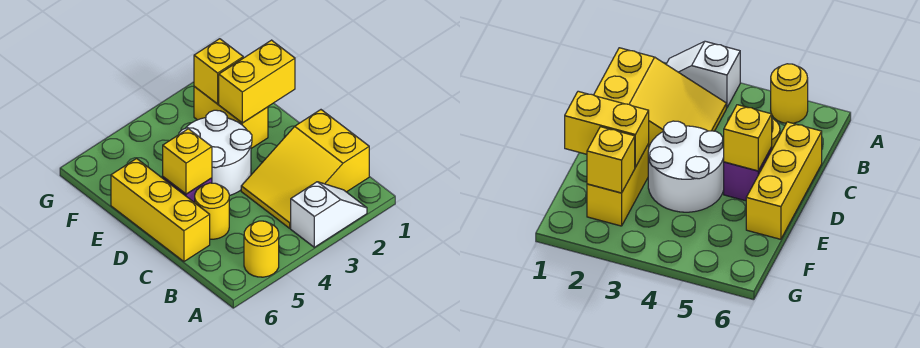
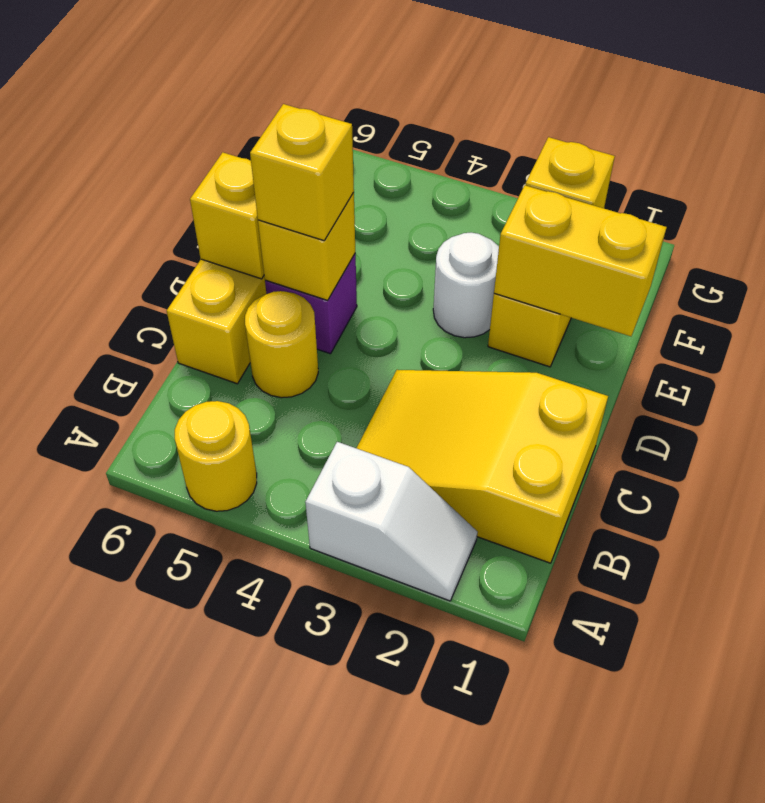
white 2x2 round brick [179,110,252,196] -> white 1x1 round brick [433,233,499,338]
none -> yellow 1x1 brick [250,104,354,241]
none -> yellow 1x1 brick [190,152,264,279]

